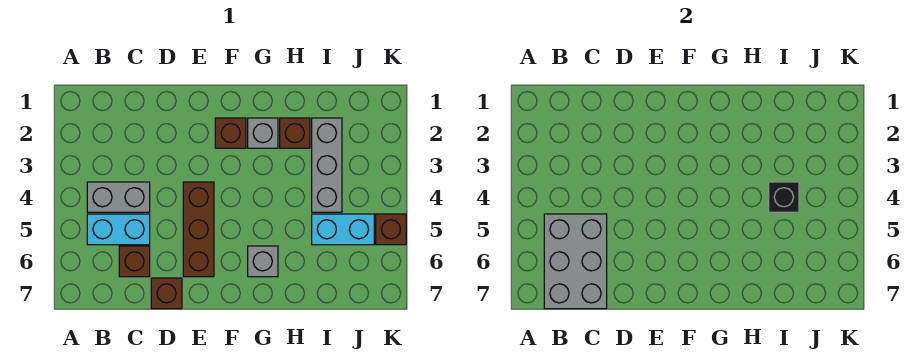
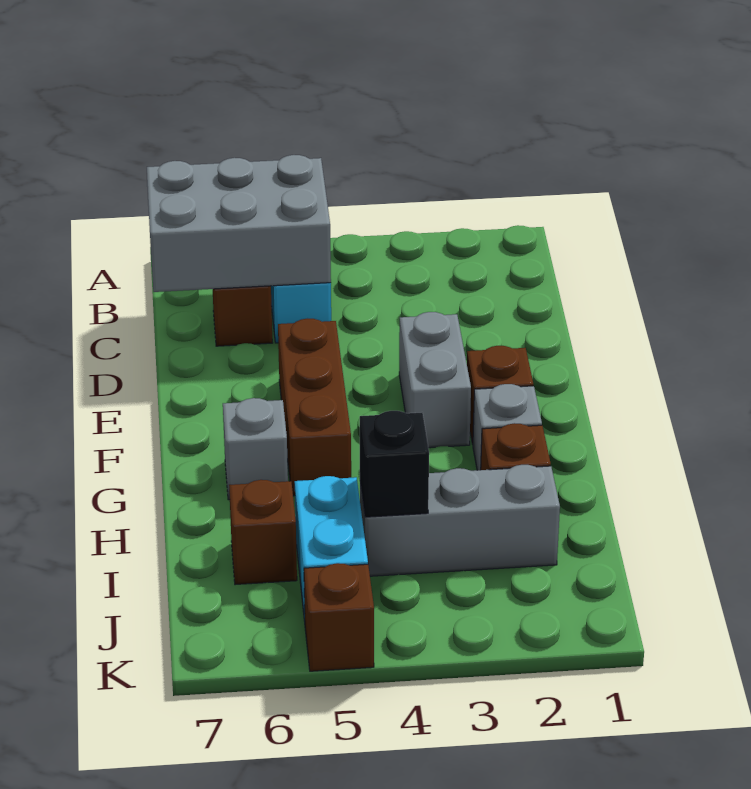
grey 1x2 brick [87,182,150,212] -> grey 1x2 brick moved to [399,312,471,448]
brown 1x1 brick [151,278,182,309] -> brown 1x1 brick moved to [229,480,297,585]
brown 1x3 brick [183,182,214,277] -> brown 1x3 brick turned to [278,319,351,496]

